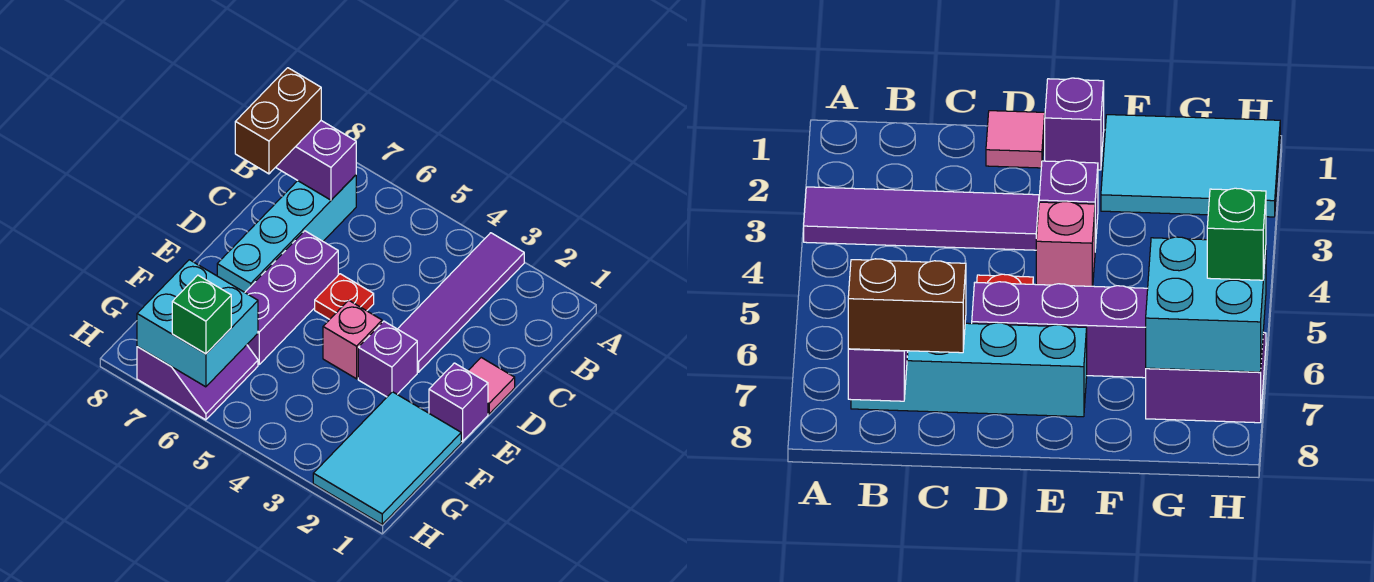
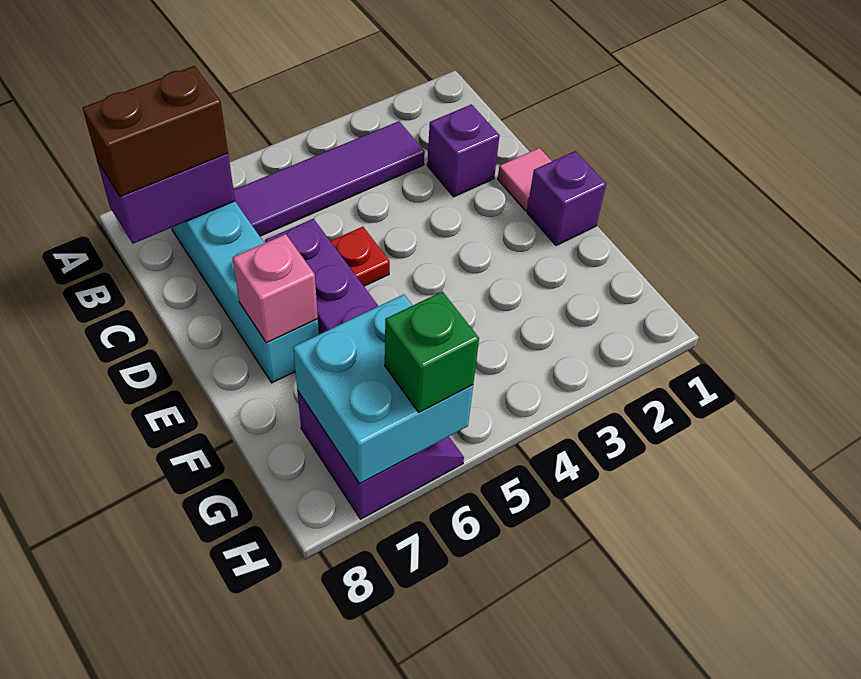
purple 1x4 tile [398,233,524,372] -> purple 1x4 tile turned to [234,121,425,236]
brown 1x2 brick [235,68,321,174] -> brown 1x2 brick turned to [83,66,228,197]
purple 1x1 brick [358,321,417,397] -> purple 1x1 brick moved to [427,104,500,197]
pink 1x1 brick [323,300,382,379] -> pink 1x1 brick moved to [233,234,318,343]
cyan 2x3 tile [313,392,461,524] -> none

